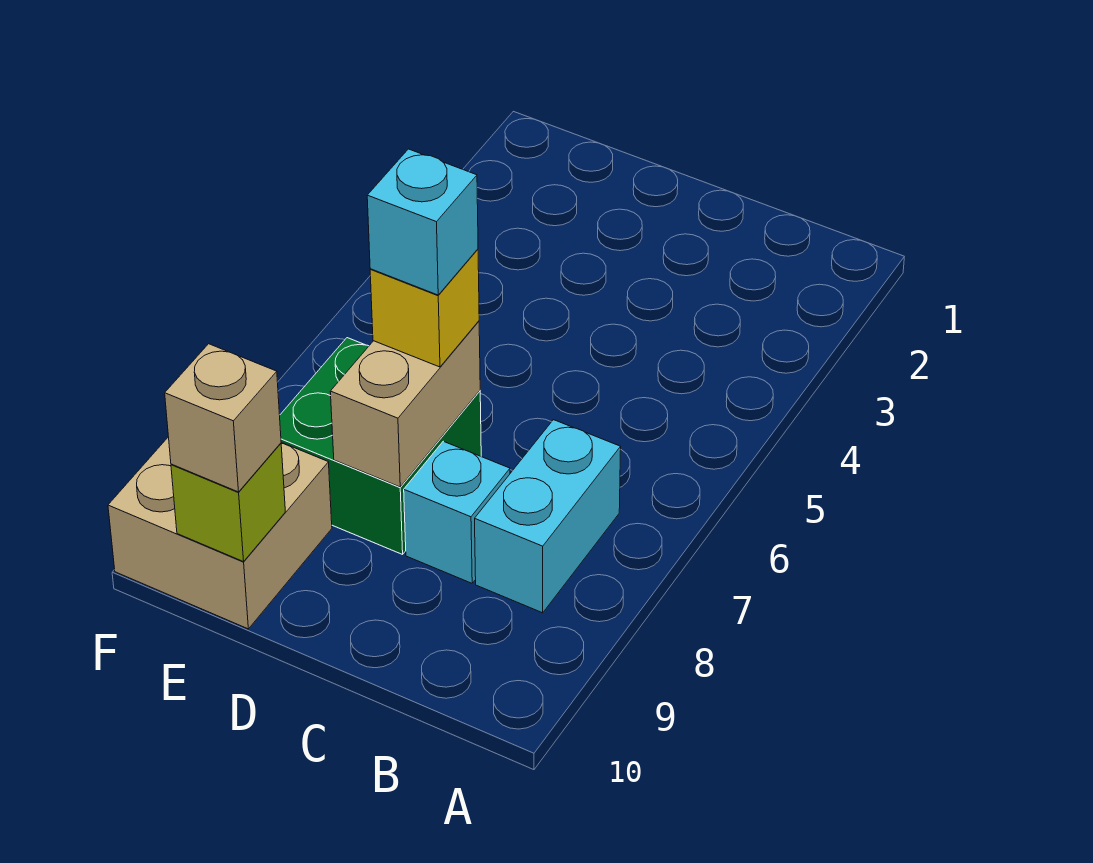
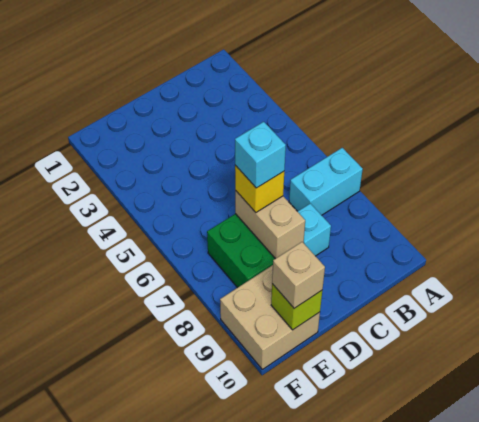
cyan 1x2 brick [475,420,621,613] -> cyan 1x2 brick turned to [289,148,363,215]

